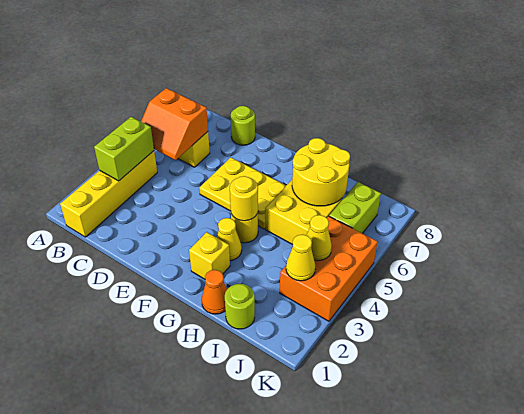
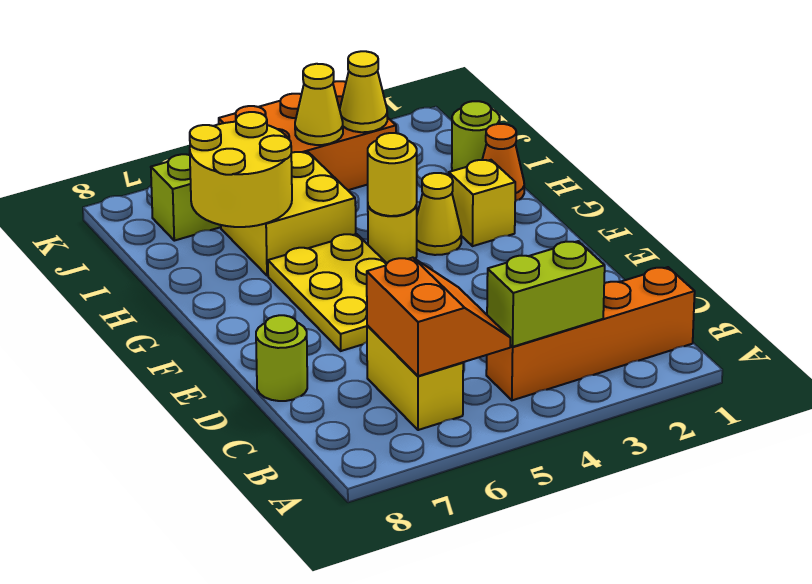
yellow 1x4 brick [60,151,157,237] -> orange 1x4 brick [486,267,695,400]

